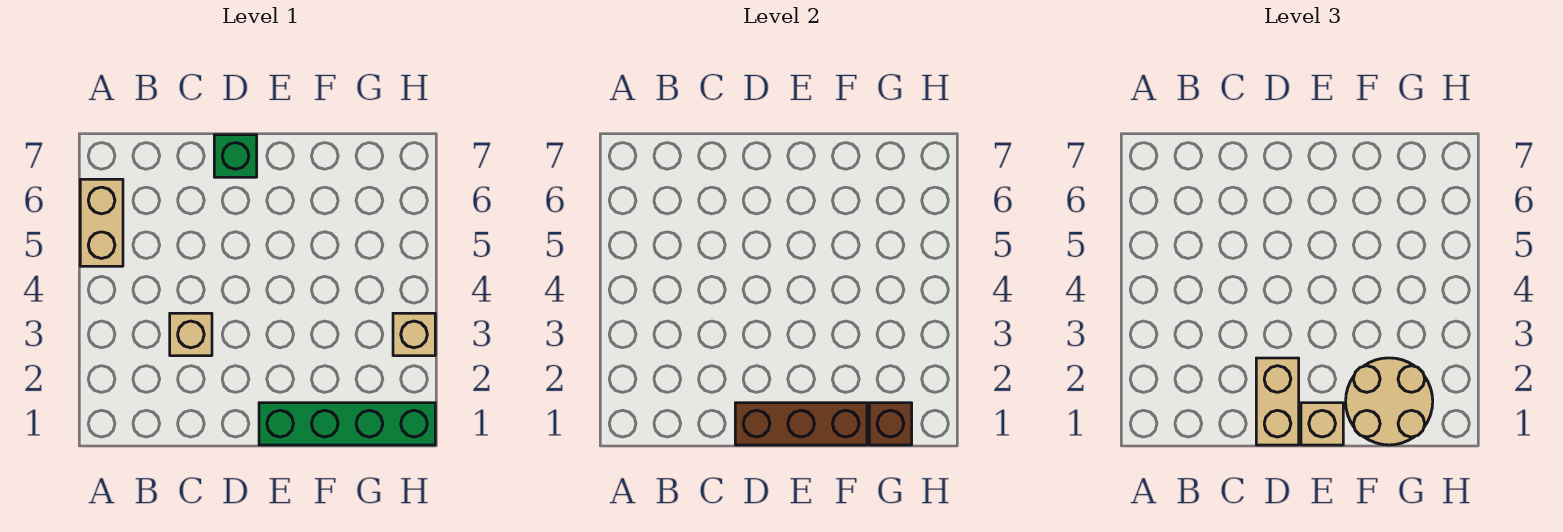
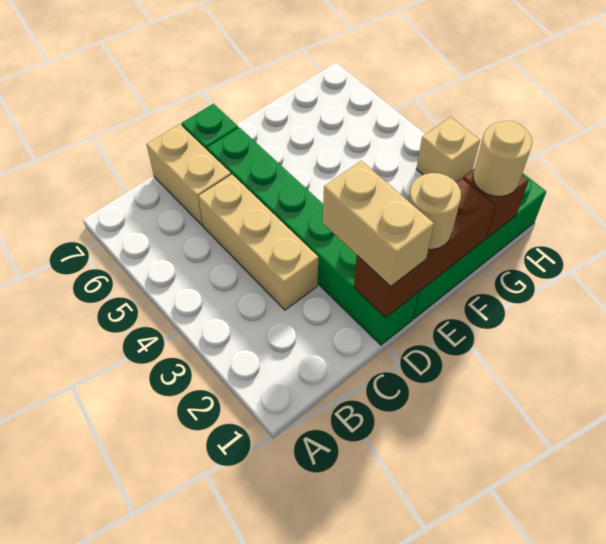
tan 1x2 brick [80,179,123,266] -> tan 1x2 brick moved to [147,124,231,226]
tan 1x1 brick [170,313,212,356] -> tan 1x3 brick [198,175,318,310]
none -> green 1x6 brick [207,127,419,345]
tan 1x1 brick [1301,403,1343,445] -> tan 1x1 round brick [408,173,461,250]
tan 2x2 round brick [1346,358,1433,445] -> tan 1x1 round brick [473,121,532,197]

